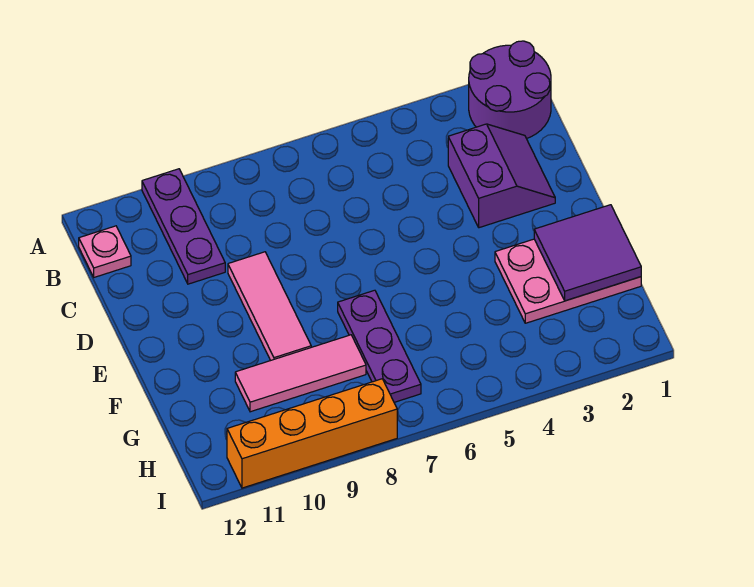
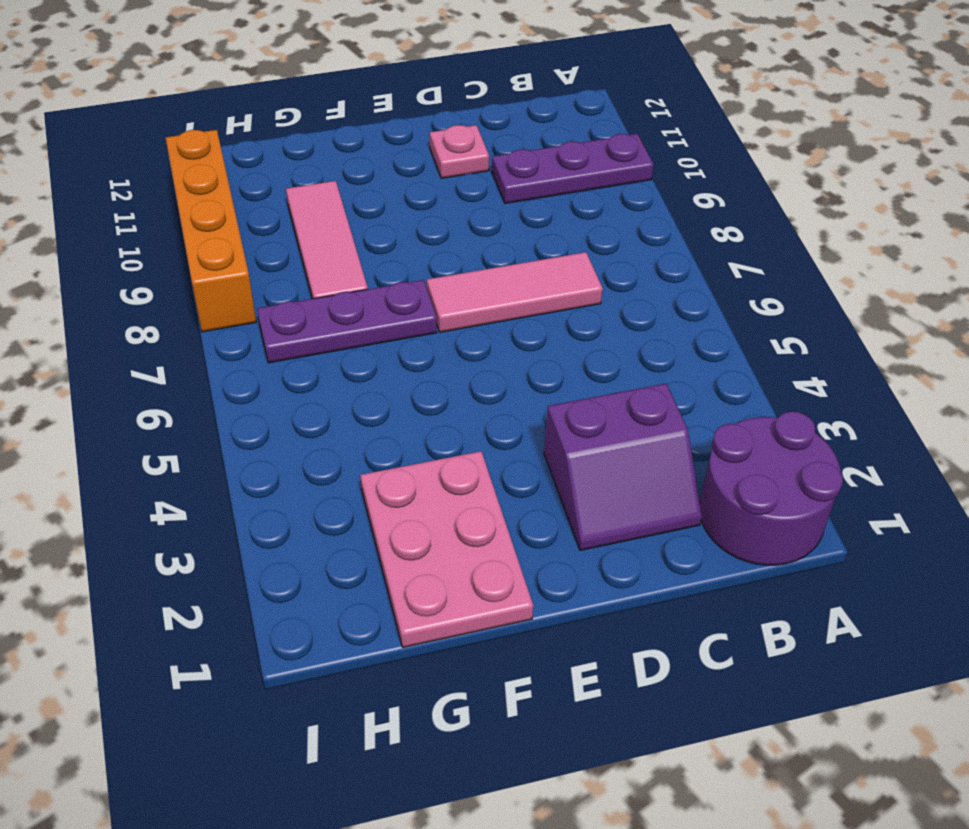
pink 1x1 plate [79,226,131,277] -> pink 1x1 plate moved to [430,125,489,178]
pink 1x3 tile [228,252,311,361] -> pink 1x3 tile moved to [427,252,603,332]
purple 2x2 tile [534,205,641,301] -> none

